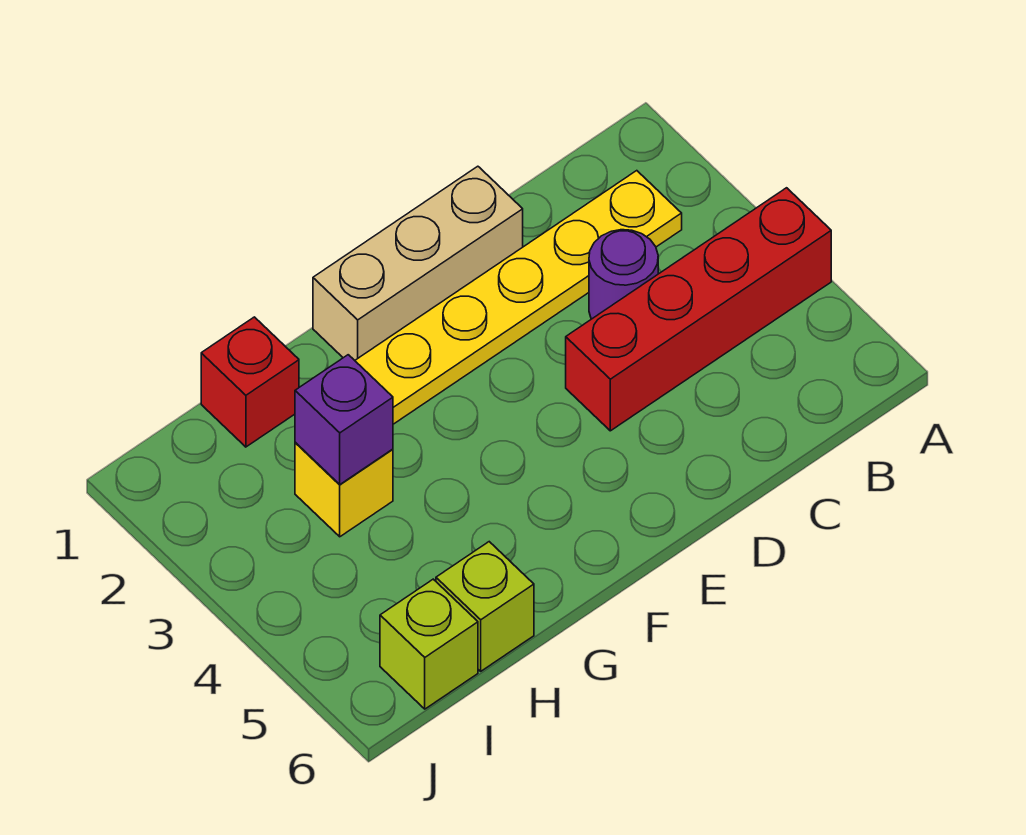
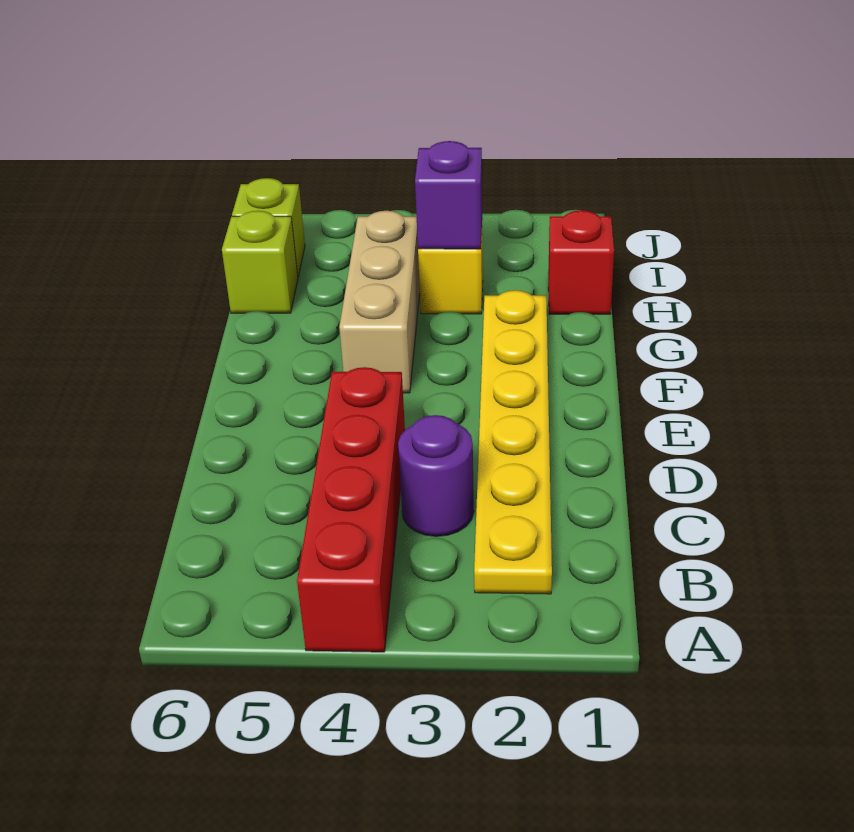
tan 1x3 brick [313,166,523,360] -> tan 1x3 brick moved to [339,211,420,393]

